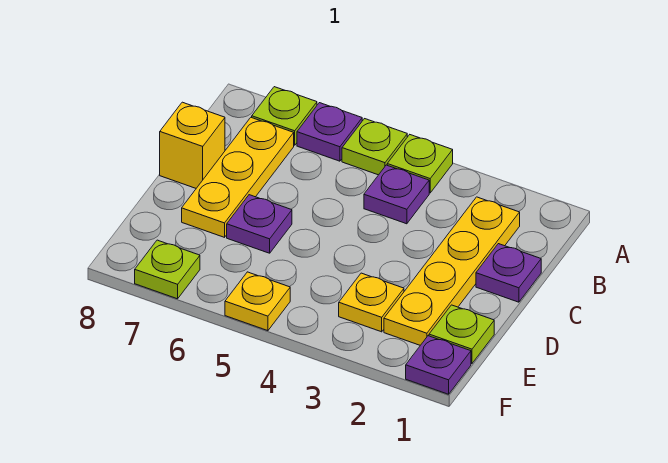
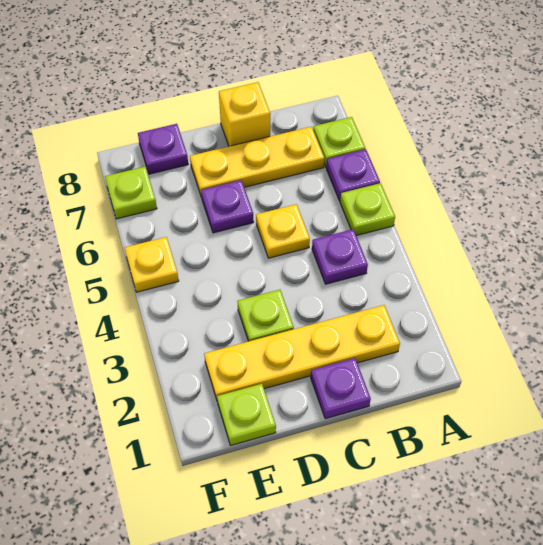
lime 1x1 plate [387,135,453,193] -> lime 1x1 plate moved to [238,290,294,341]
yellow 1x1 plate [339,273,404,332] -> yellow 1x1 plate moved to [256,204,310,258]
purple 1x1 plate [406,336,471,394] -> purple 1x1 plate moved to [138,124,188,174]

